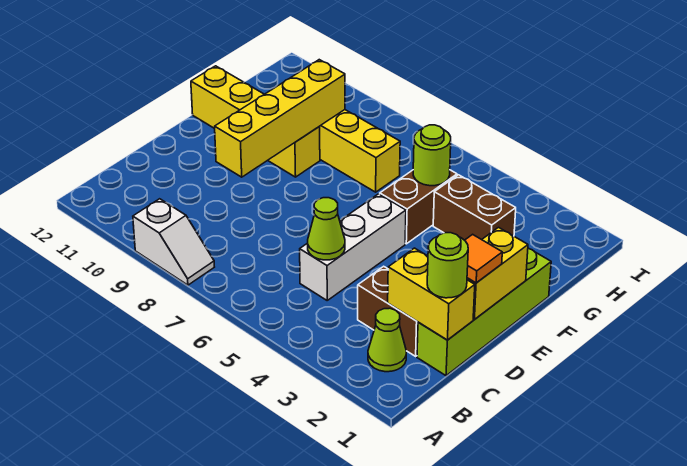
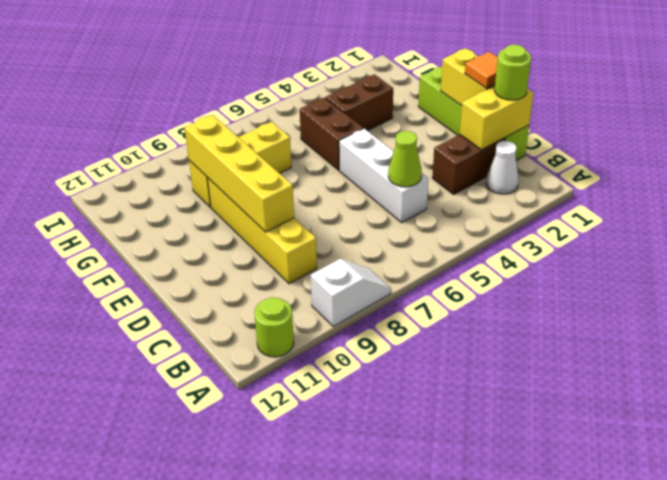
lime 1x1 cone [368,308,406,372] -> white 1x1 cone [486,141,519,194]
yellow 1x4 brick [191,66,320,177] -> yellow 1x4 brick turned to [207,178,317,284]
lime 1x1 round brick [413,125,451,186] -> lime 1x1 round brick moved to [254,297,294,357]

